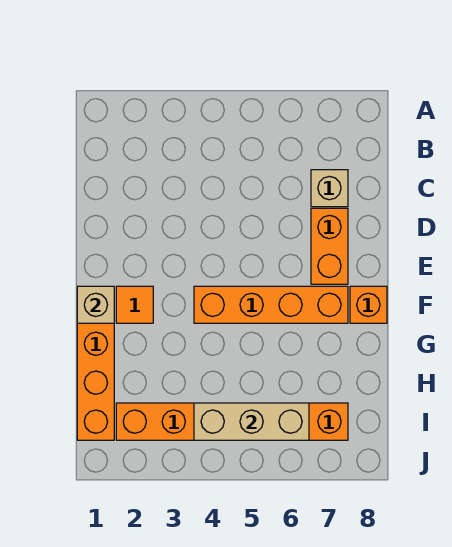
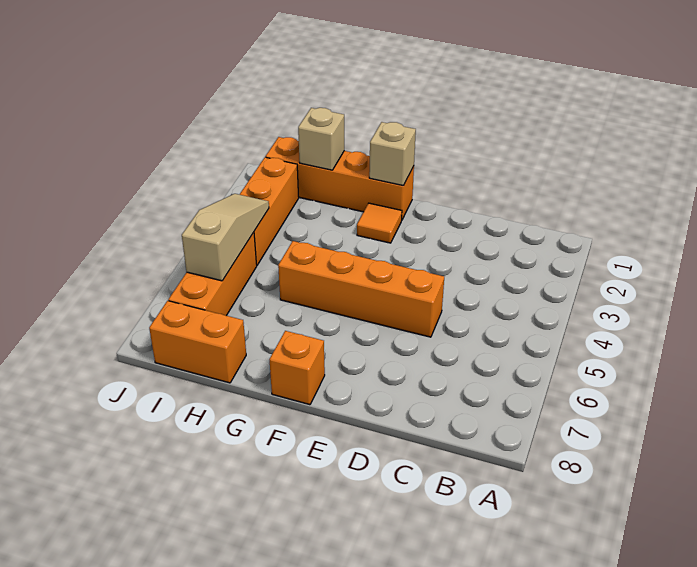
tan 1x1 brick [311,170,348,207] -> tan 1x1 brick moved to [298,108,344,170]
orange 1x2 brick [311,208,348,284] -> orange 1x2 brick moved to [149,301,246,383]
orange 1x4 brick [194,286,348,323] -> orange 1x4 brick turned to [278,241,444,337]
tan 1x3 brick [194,403,309,440] -> tan 1x3 slope [182,194,269,281]

